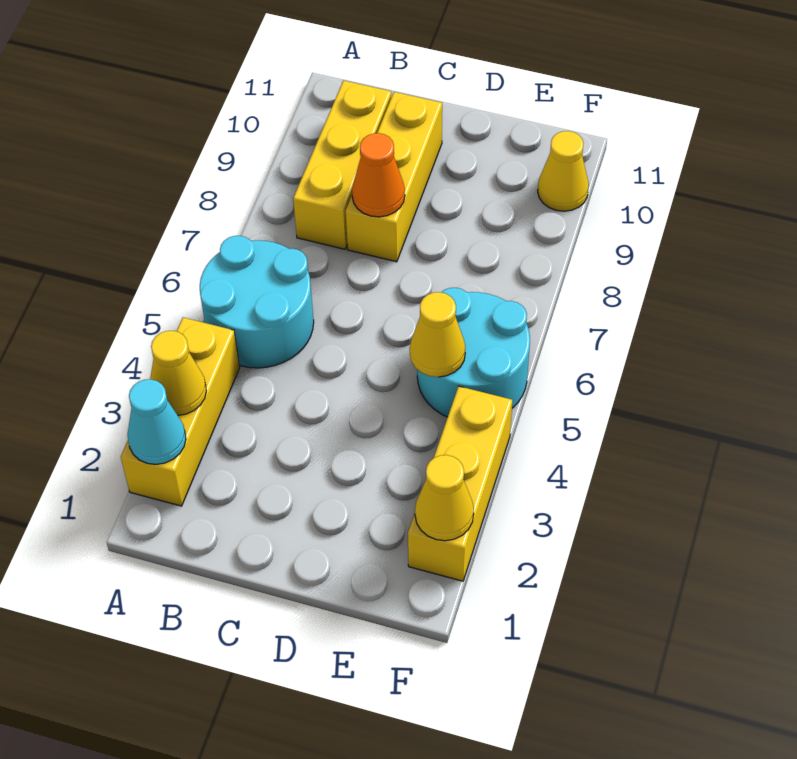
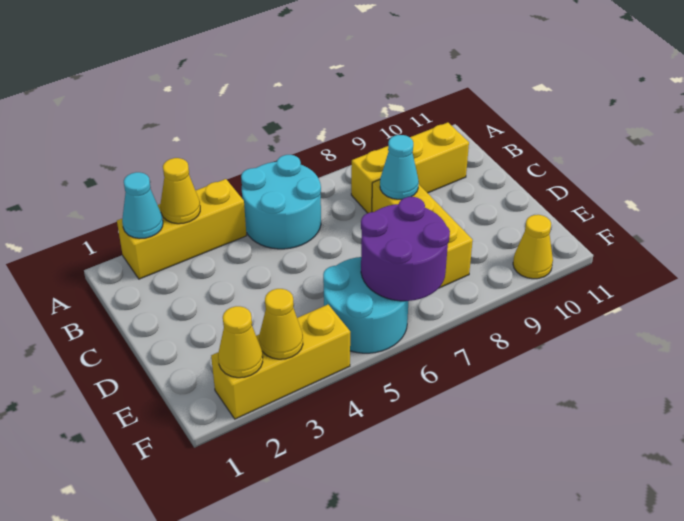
yellow 1x3 brick [346,92,442,262] -> yellow 1x3 brick turned to [372,180,473,288]
orange 1x1 cone [352,133,405,217] -> cyan 1x1 cone [380,135,419,199]
yellow 1x1 cone [410,292,465,377] -> yellow 1x1 cone moved to [259,289,303,359]
none -> purple 2x2 round brick [361,197,450,301]

